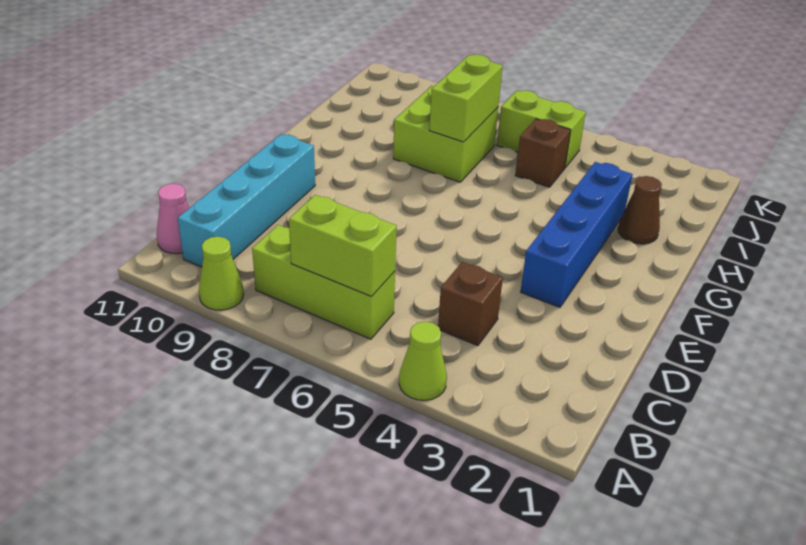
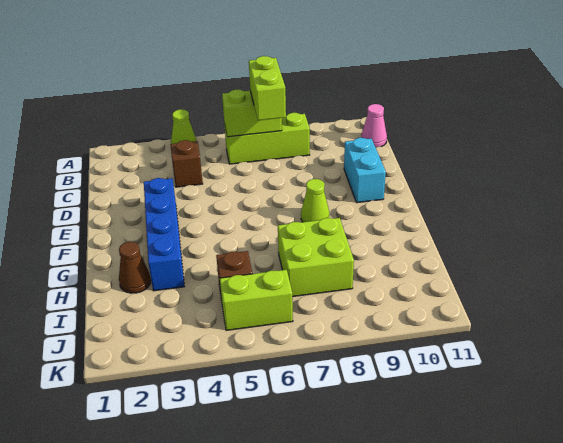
lime 1x1 cone [199,237,244,310] -> lime 1x1 cone moved to [301,179,329,222]
cyan 1x4 brick [178,134,315,267] -> cyan 1x2 brick [344,137,386,203]
lime 1x2 brick [429,55,503,142] -> lime 1x2 brick moved to [249,56,286,120]

